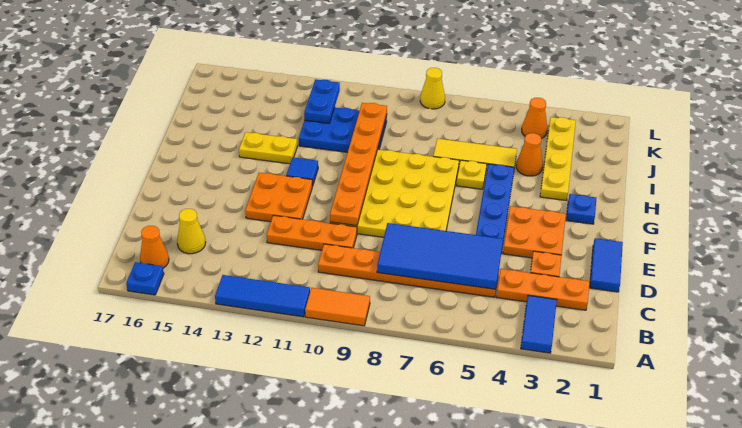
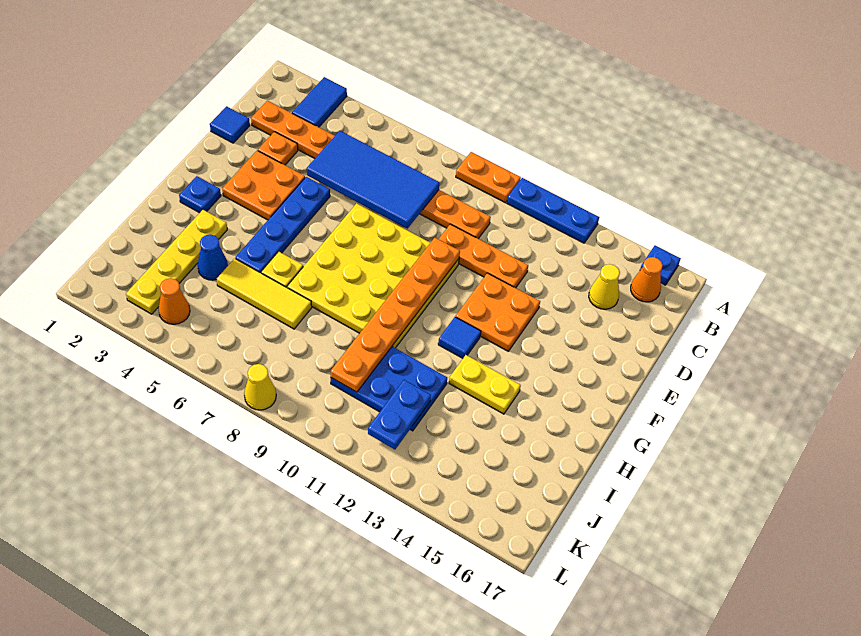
orange 1x2 tile [305,288,370,326] -> orange 1x2 plate [456,152,521,203]
blue 1x3 tile [215,275,310,317] -> blue 1x3 plate [507,178,599,243]
blue 1x2 tile [590,238,623,292] -> blue 1x1 tile [210,106,250,143]
orange 1x1 cone [516,133,543,176] -> blue 1x1 cone [198,235,228,280]

